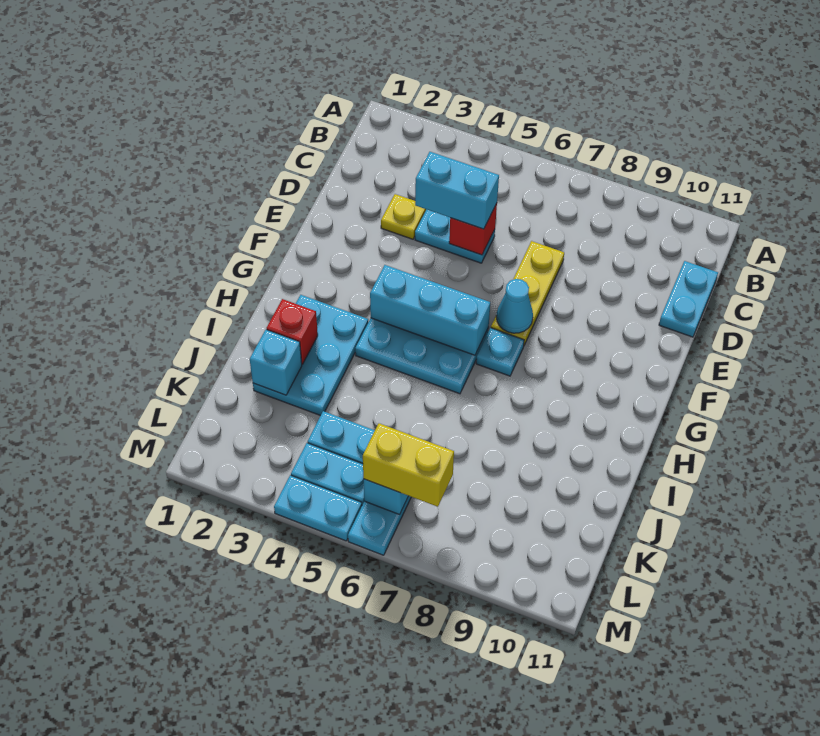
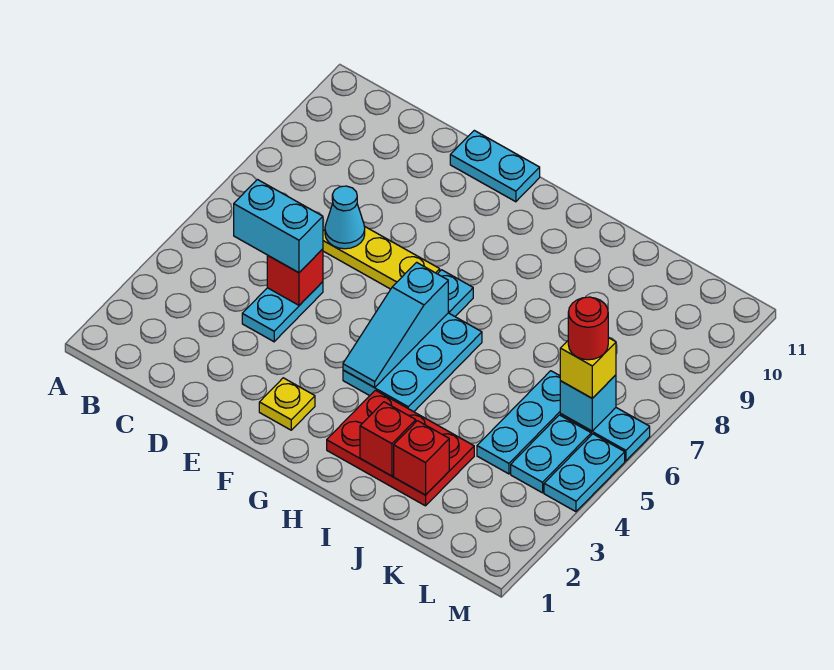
cyan 1x2 plate [659,261,718,337] -> cyan 1x2 plate moved to [450,130,540,202]
yellow 1x1 plate [381,194,426,239] -> yellow 1x1 plate moved to [259,378,315,430]
cyan 1x2 brick [415,152,499,229] -> cyan 1x2 brick turned to [234,180,323,273]
cyan 1x1 cone [496,279,533,333] -> cyan 1x1 cone moved to [325,186,365,249]
cyan 1x3 brick [370,265,490,355] -> cyan 1x3 slope [343,262,448,387]
cyan 2x3 plate [253,295,368,416] -> red 2x3 plate [327,390,474,506]
cyan 1x1 brick [250,330,302,395] -> red 1x1 brick [394,421,449,495]
yellow 1x2 brick [363,423,454,507] -> yellow 1x1 brick [560,338,616,398]
none -> red 1x1 round brick [568,297,609,360]

